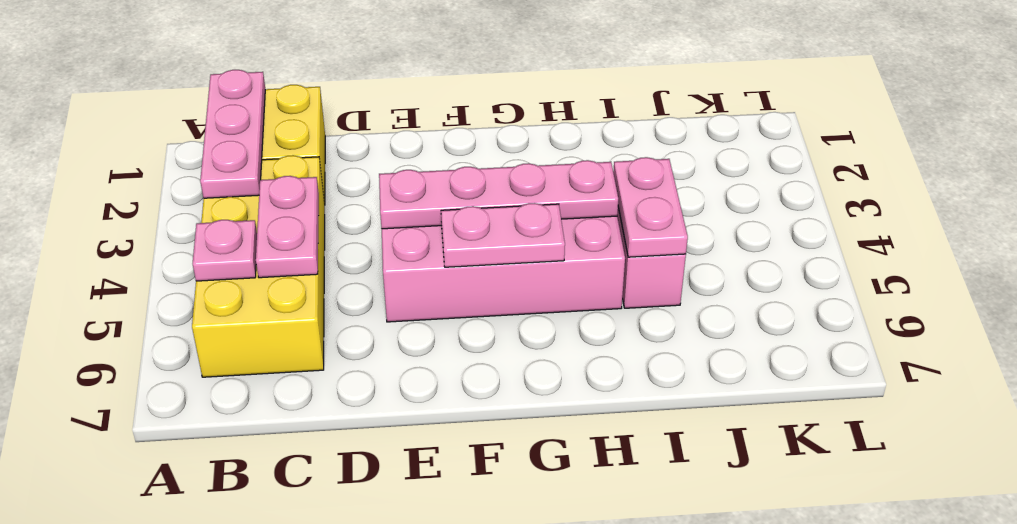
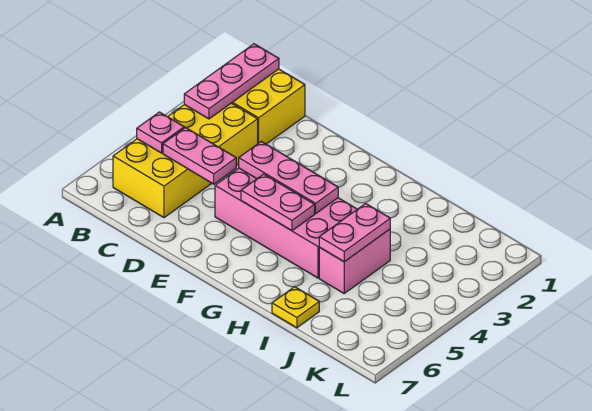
pink 1x2 plate [256,176,319,278] -> pink 1x2 plate turned to [163,128,236,184]
pink 1x4 plate [379,160,618,229] -> pink 1x3 plate [239,142,338,213]
none -> yellow 1x1 plate [272,287,319,328]

